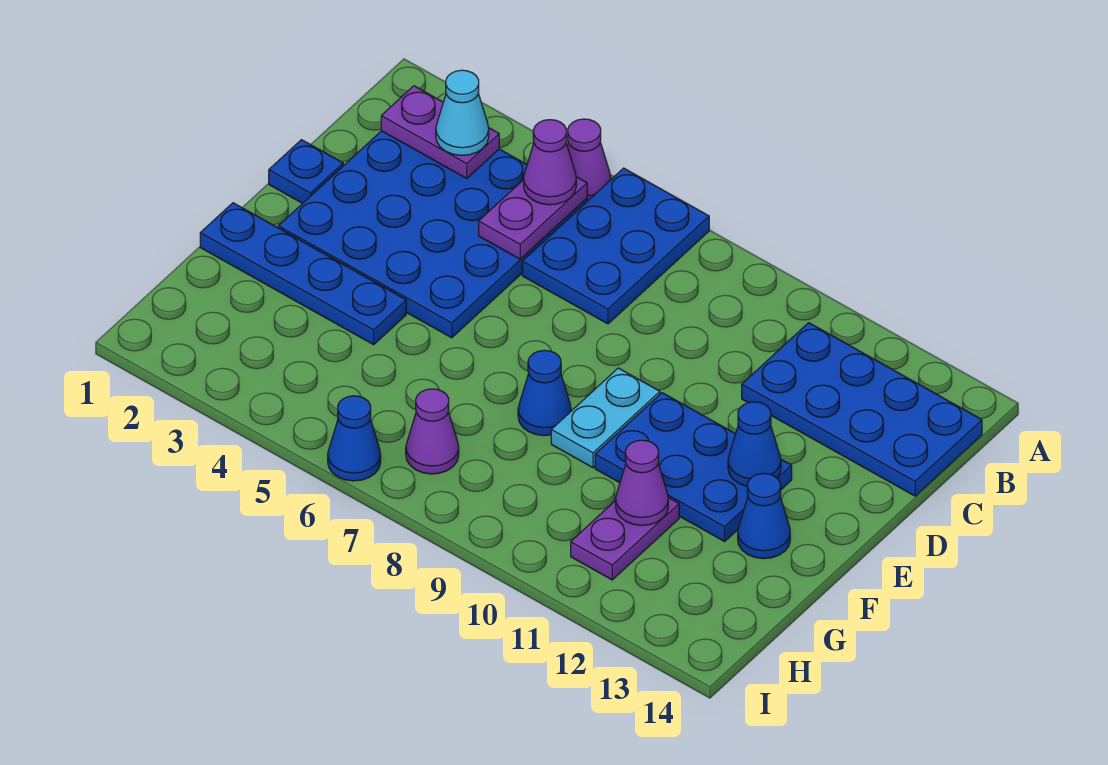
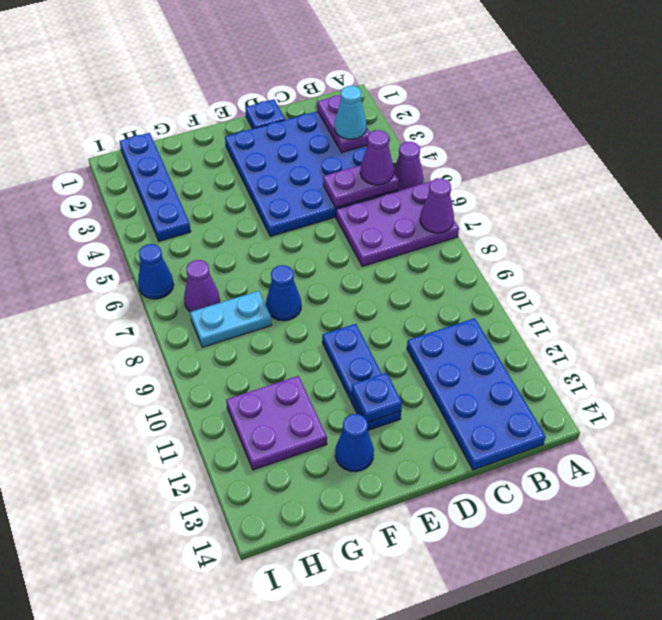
blue 2x3 plate [522,168,709,324] -> purple 2x3 plate [336,182,459,266]
cyan 1x2 plate [551,368,660,468] -> cyan 1x2 plate moved to [190,291,272,347]
blue 2x3 plate [595,393,792,541] -> blue 1x3 plate [322,324,401,430]
blue 1x1 cone [728,402,781,486] -> blue 1x1 plate [352,373,402,422]
blue 1x4 plate [200,203,406,345] -> blue 1x4 plate moved to [119,133,191,241]
purple 1x2 plate [571,498,679,580] -> purple 2x2 plate [226,376,327,470]
purple 1x1 cone [616,440,668,525] -> purple 1x1 cone moved to [420,178,454,233]

